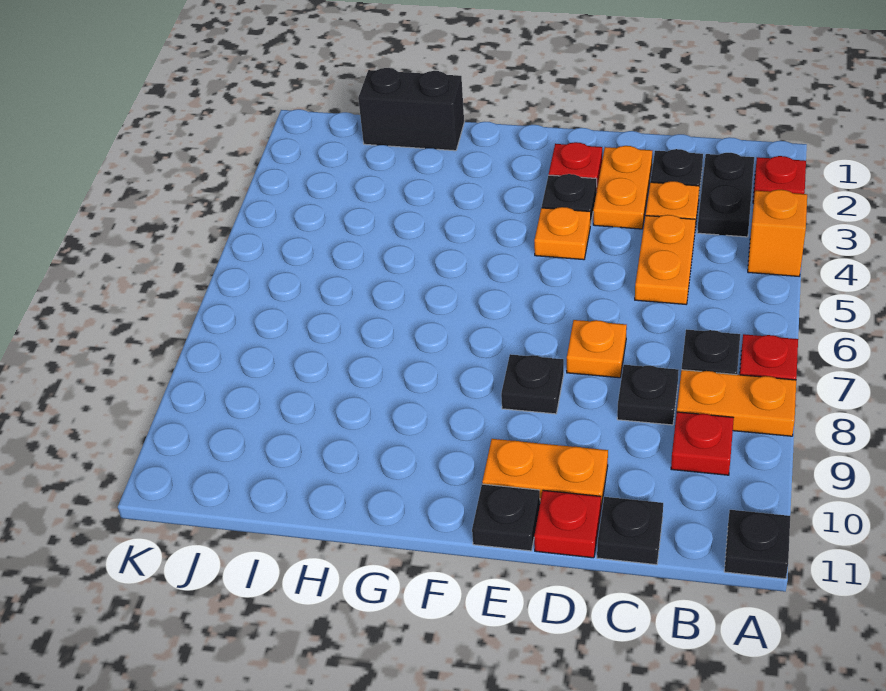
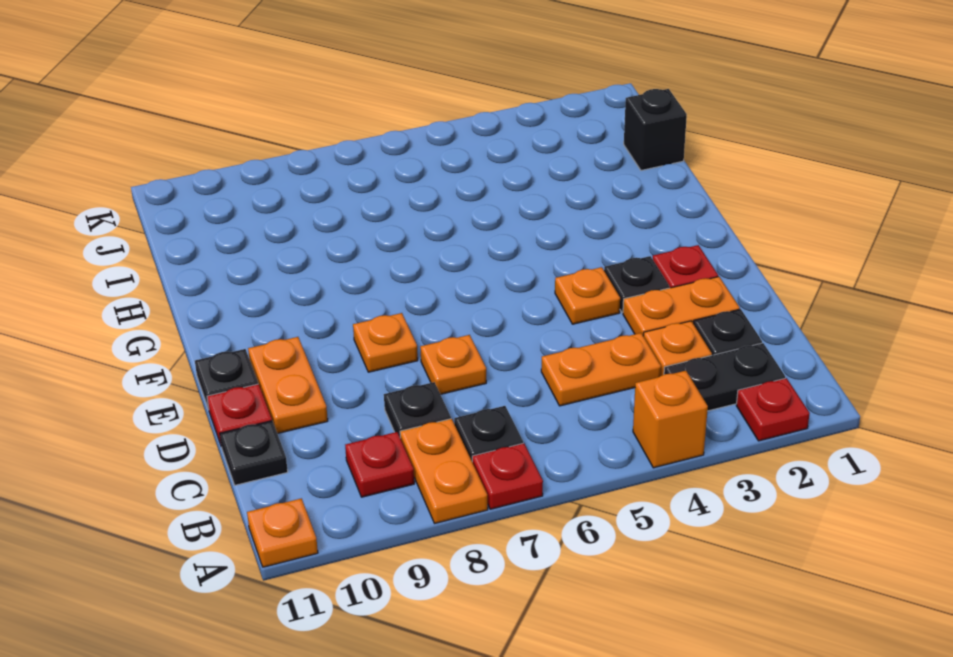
black 1x1 plate [724,510,790,579] -> orange 1x1 plate [247,498,318,567]
black 1x1 plate [501,354,564,414] -> orange 1x1 plate [353,313,418,372]
black 1x2 brick [358,68,464,151] -> black 1x1 brick [624,89,687,170]

